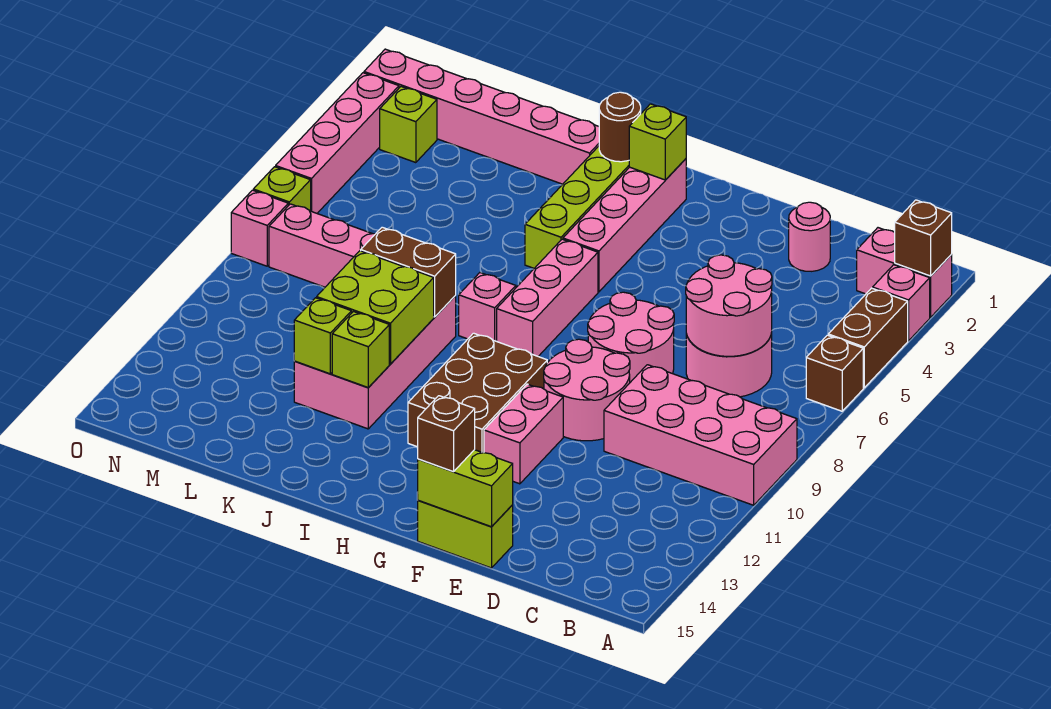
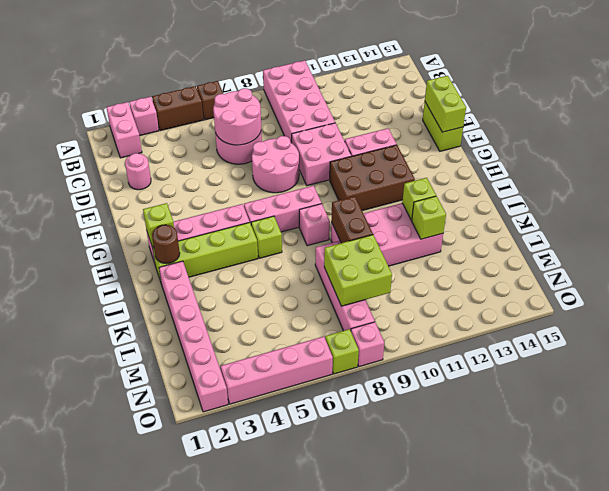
brown 1x1 brick [895,200,952,276] -> none
pink 2x2 round brick [544,339,630,441] -> pink 2x2 brick [292,123,351,186]
brown 1x1 brick [418,396,475,472] -> none
lime 2x2 brick [317,251,434,364] -> lime 2x2 brick moved to [324,235,392,306]
lime 1x1 brick [380,87,437,163] -> lime 1x1 brick moved to [251,216,282,258]

